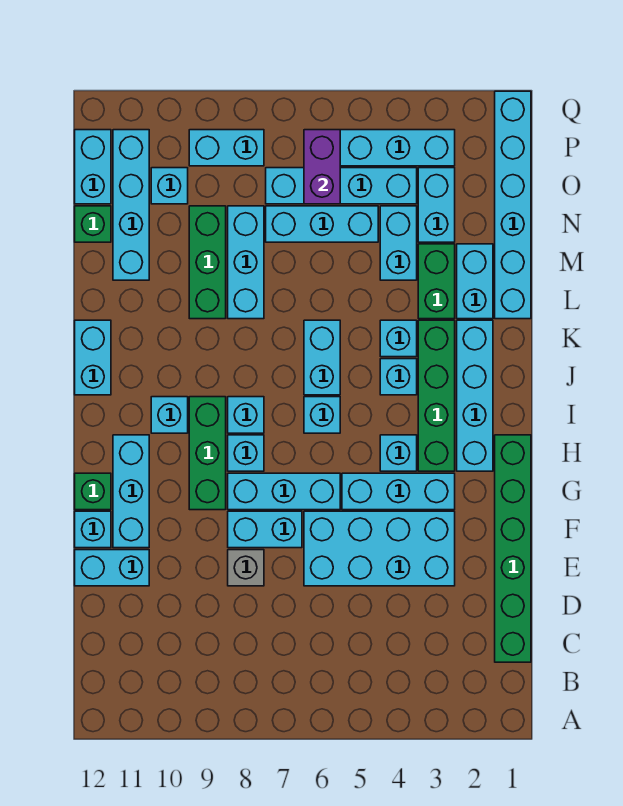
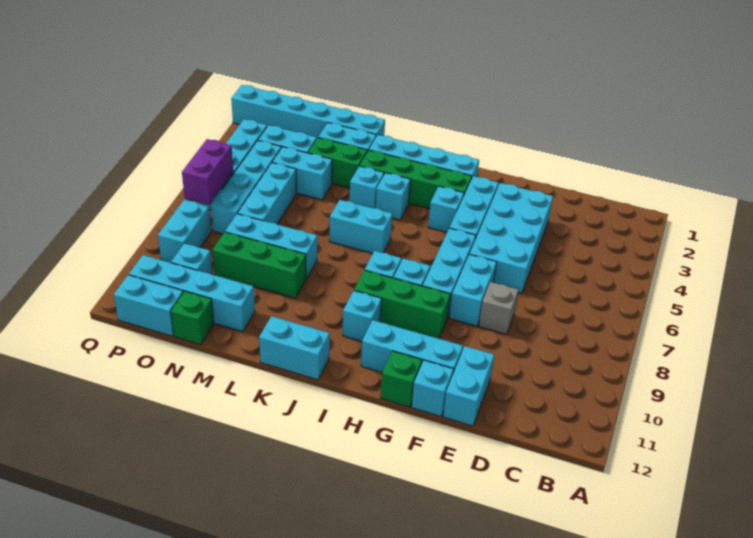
green 1x6 brick [495,435,531,662] -> none
cyan 1x1 brick [304,397,340,433] -> none
purple 1x2 brick [304,130,340,204] -> purple 1x2 brick turned to [182,139,233,205]

